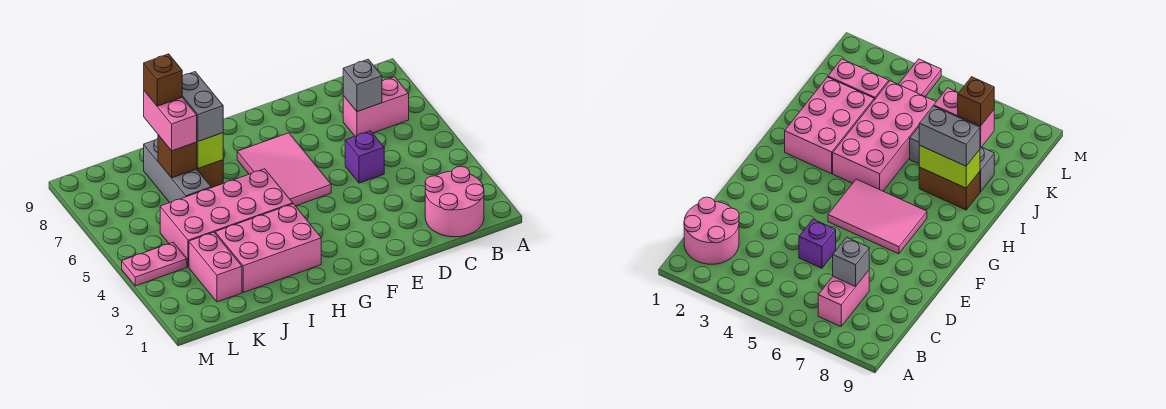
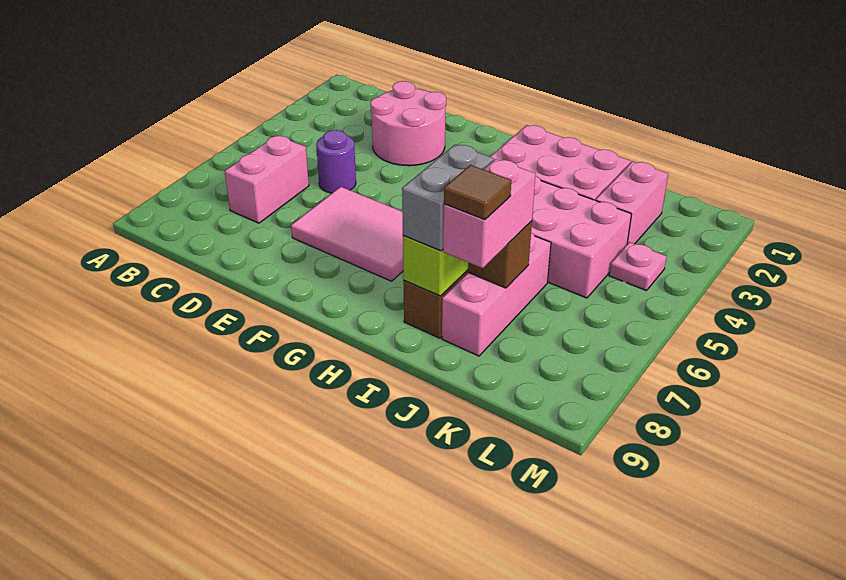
pink 2x2 round brick [425,166,484,237] -> pink 2x2 round brick moved to [370,81,446,166]
pink 1x2 brick [343,77,409,136] -> pink 1x2 brick turned to [225,135,309,223]
grey 1x1 brick [343,59,382,112] -> none
purple 1x1 brick [345,131,384,183] -> purple 1x1 round brick [316,130,356,193]
pink 2x3 tile [237,133,331,206] -> pink 2x3 tile turned to [291,187,403,281]
grey 1x3 brick [144,139,211,203] -> pink 1x3 brick [442,233,551,356]
brown 1x1 brick [144,54,182,106] -> brown 1x1 tile [444,165,511,220]
pink 1x2 plate [122,242,187,286] -> pink 1x1 plate [609,242,667,291]

